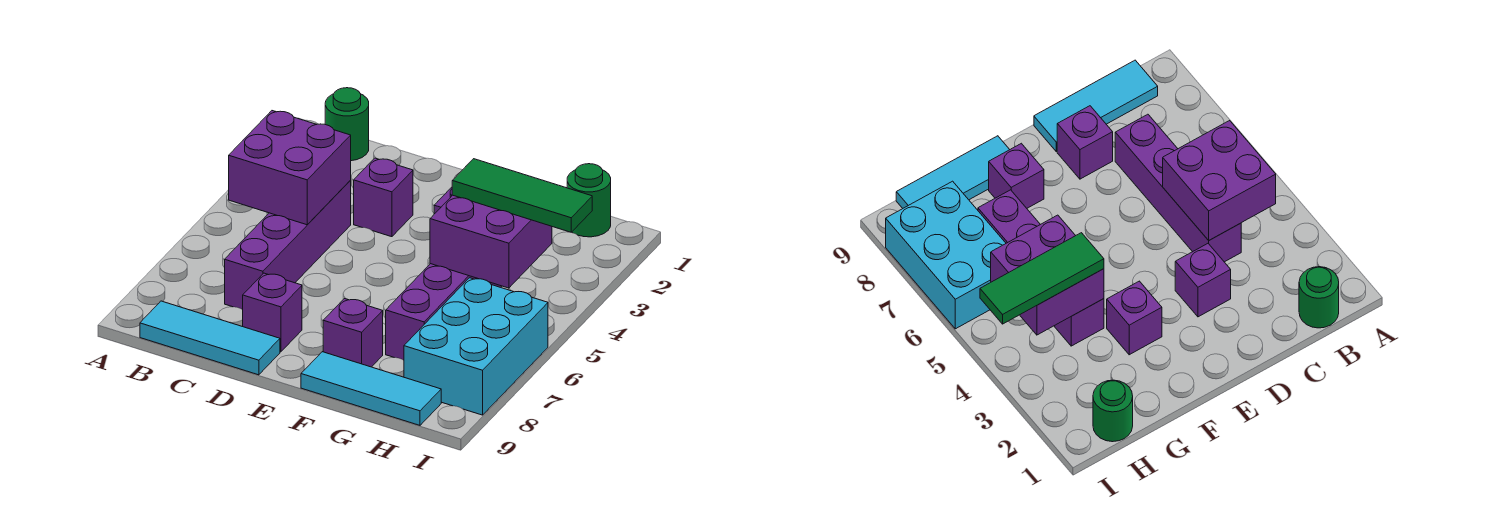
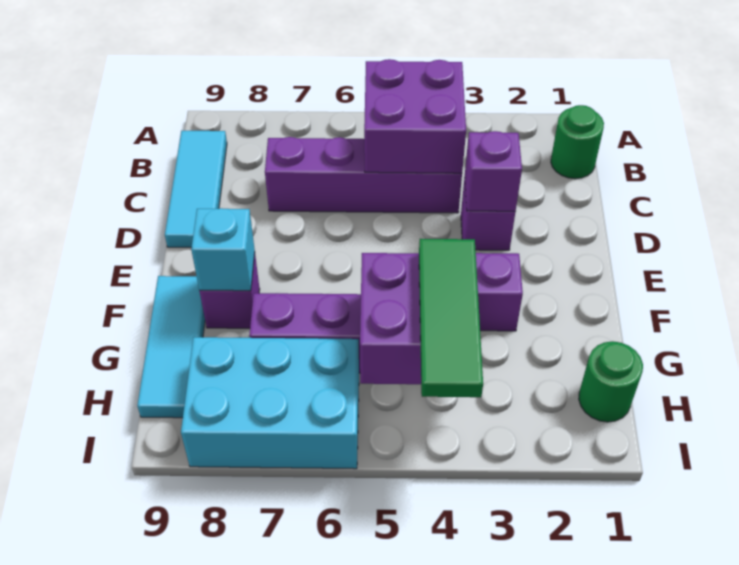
purple 1x1 brick [243,273,302,352] -> purple 1x1 brick moved to [465,131,522,211]
none -> cyan 1x1 brick [191,208,255,291]

